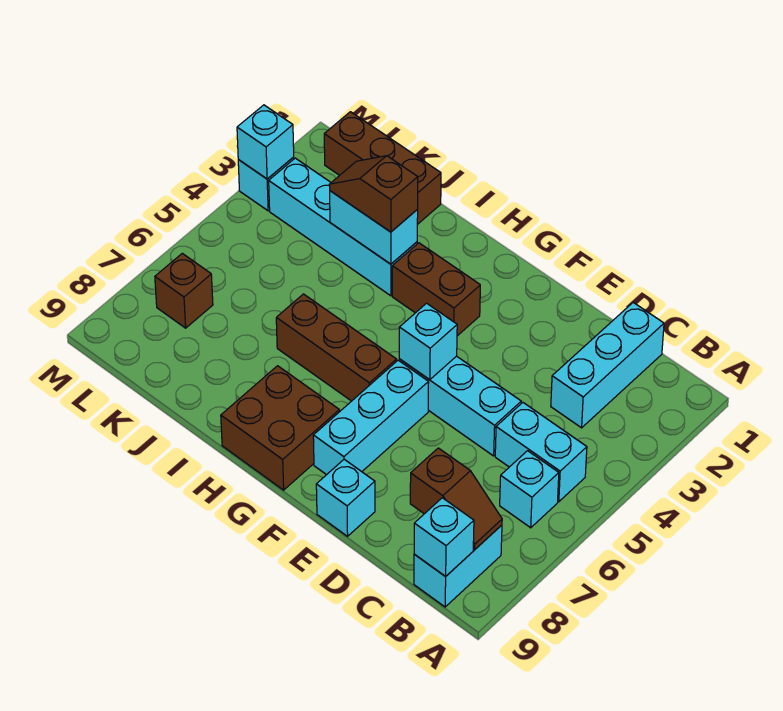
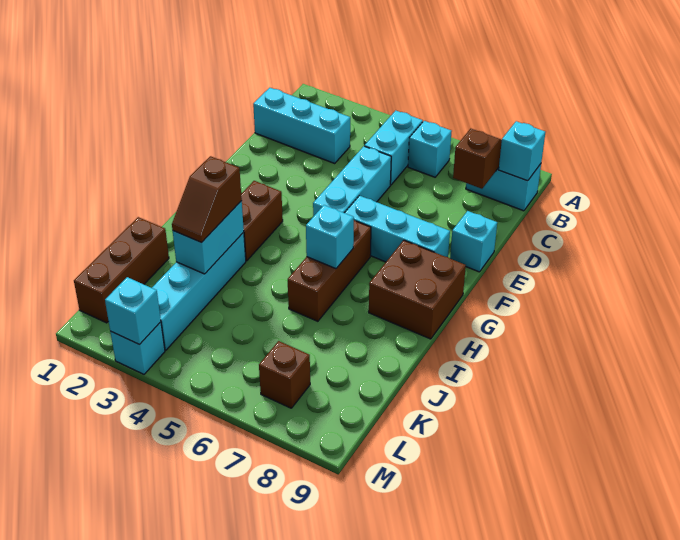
cyan 1x1 brick [399,303,457,380] -> cyan 1x1 brick moved to [306,205,354,269]

